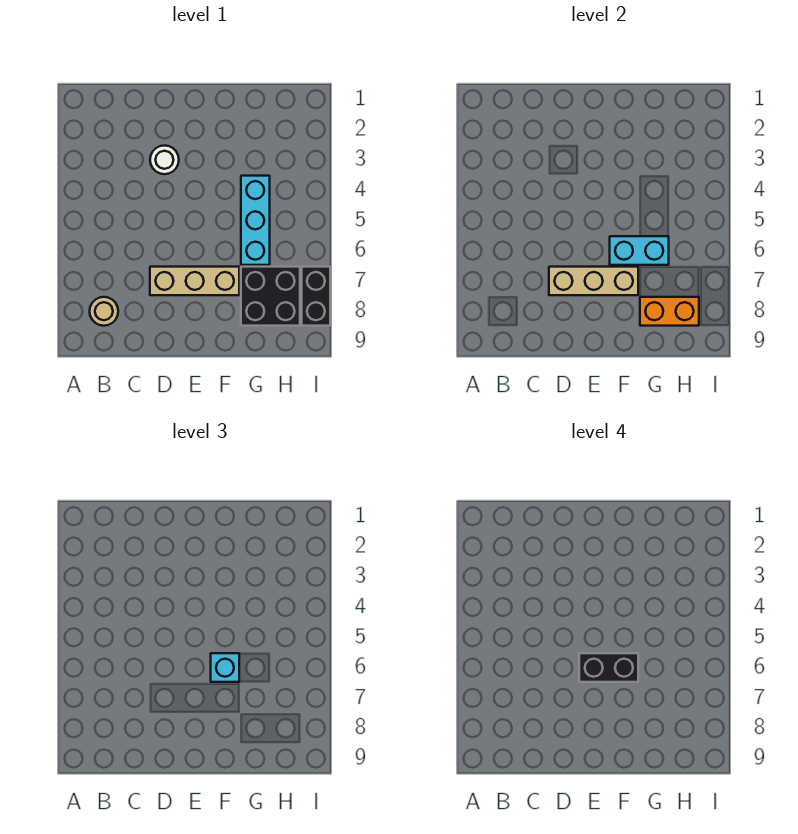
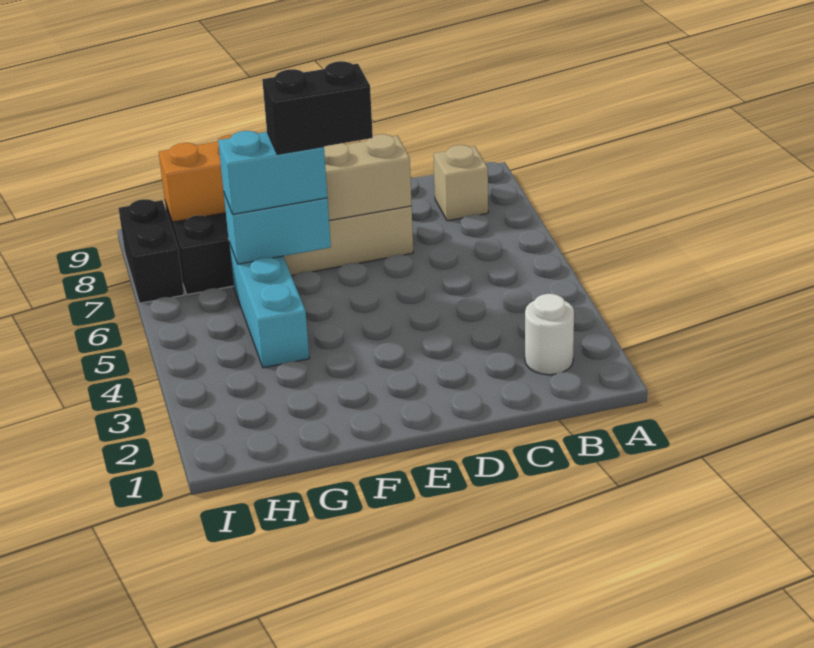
tan 1x1 round brick [90,297,118,326] -> tan 1x1 brick [434,145,488,221]
white 1x1 round brick [150,146,179,174] -> white 1x1 round brick moved to [525,294,574,375]
cyan 1x1 brick [211,653,239,682] -> cyan 1x2 brick [218,131,327,214]

